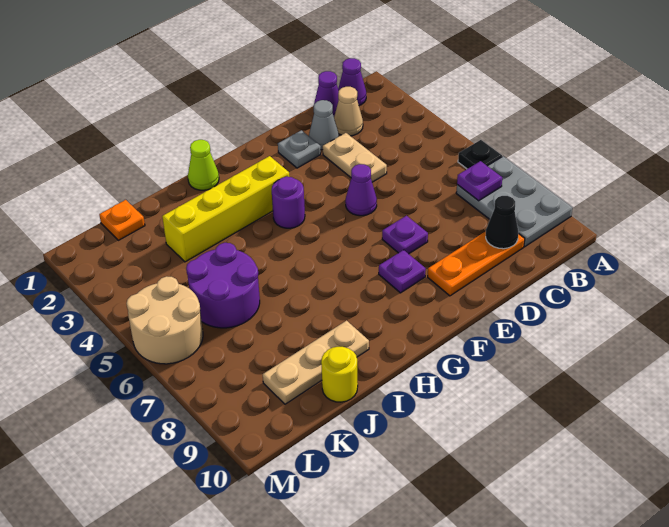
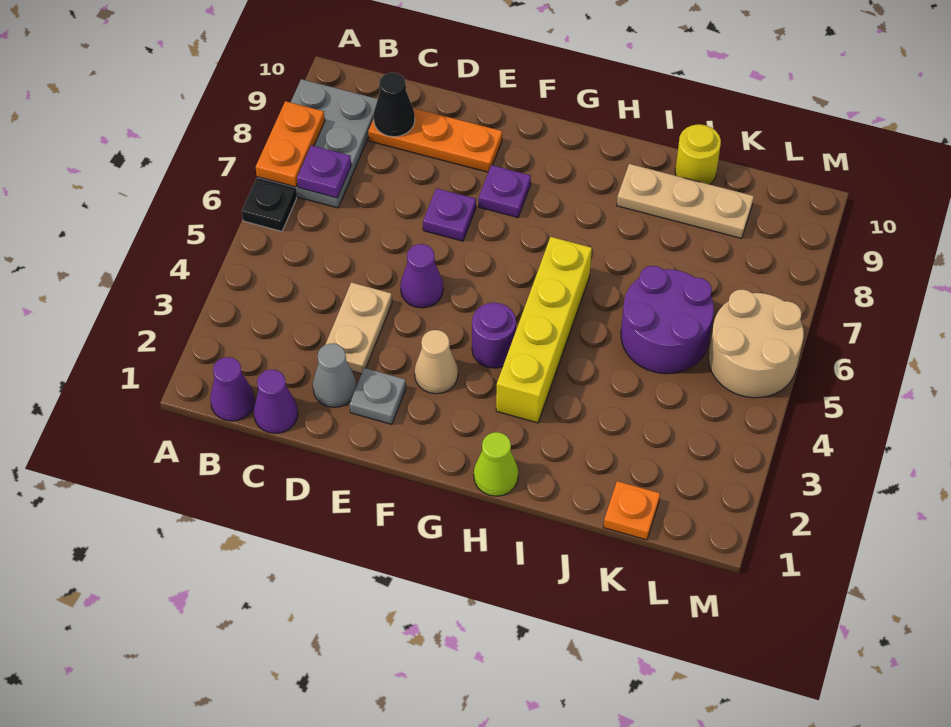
none -> orange 1x2 plate [256,101,325,187]
tan 1x1 cone [334,87,363,136] -> tan 1x1 cone moved to [414,330,458,394]
yellow 1x4 brick [162,156,289,262] -> yellow 1x4 brick turned to [496,237,592,423]

